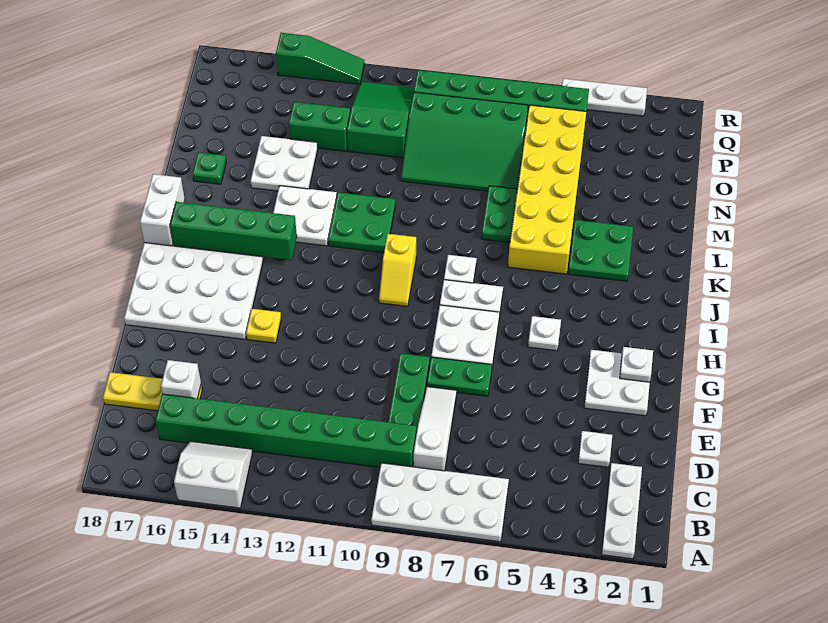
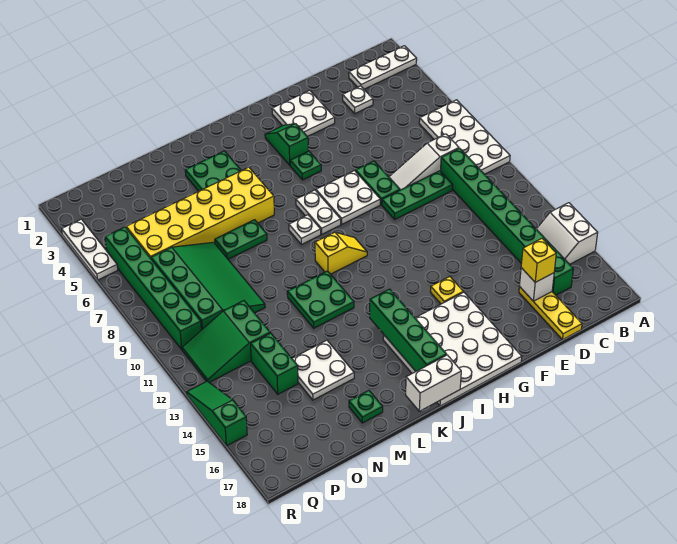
none -> yellow 1x1 brick [521,239,556,282]
white 1x1 plate [620,347,653,382] -> none
none -> green 1x2 slope [265,124,308,165]
white 1x1 plate [528,316,561,351] -> green 1x1 plate [290,151,321,180]
white 2x2 plate [273,186,337,246] -> none

